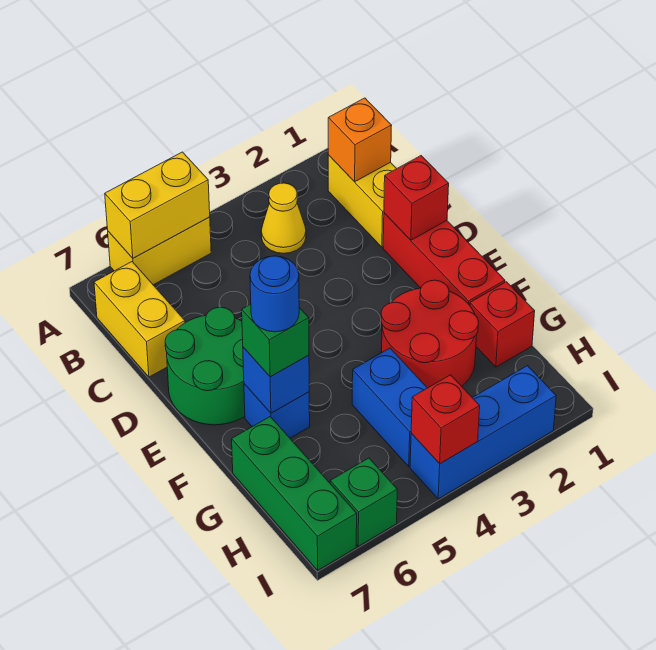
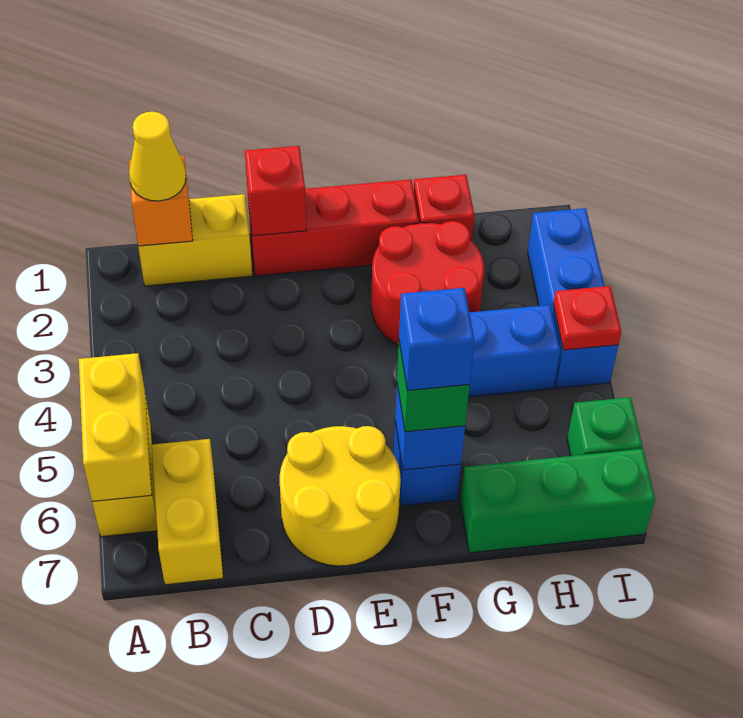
yellow 1x1 cone [261,183,306,254] -> yellow 1x1 cone moved to [129,112,186,201]
yellow 1x2 brick [94,262,185,377] -> yellow 1x2 brick turned to [152,439,223,585]
green 2x2 round brick [165,307,245,425] -> yellow 2x2 round brick [280,426,401,566]
blue 1x1 round brick [250,256,299,332] -> blue 1x1 brick [399,288,474,391]
red 1x1 brick [411,375,480,464] -> red 1x1 plate [553,286,621,350]

